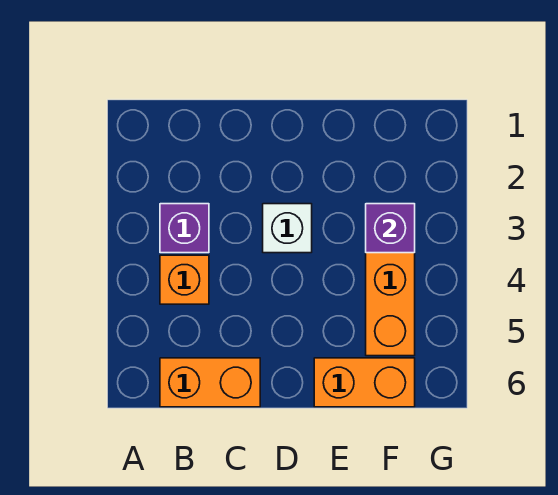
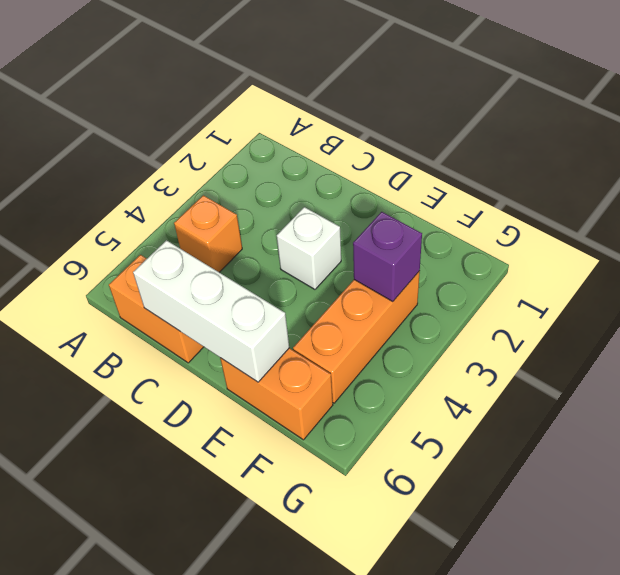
purple 1x1 brick [160,204,209,253] -> none
none -> white 1x3 brick [133,240,289,382]

